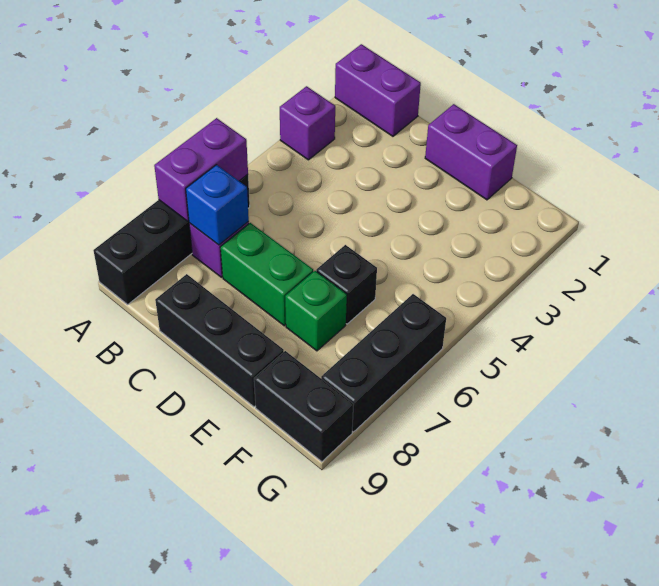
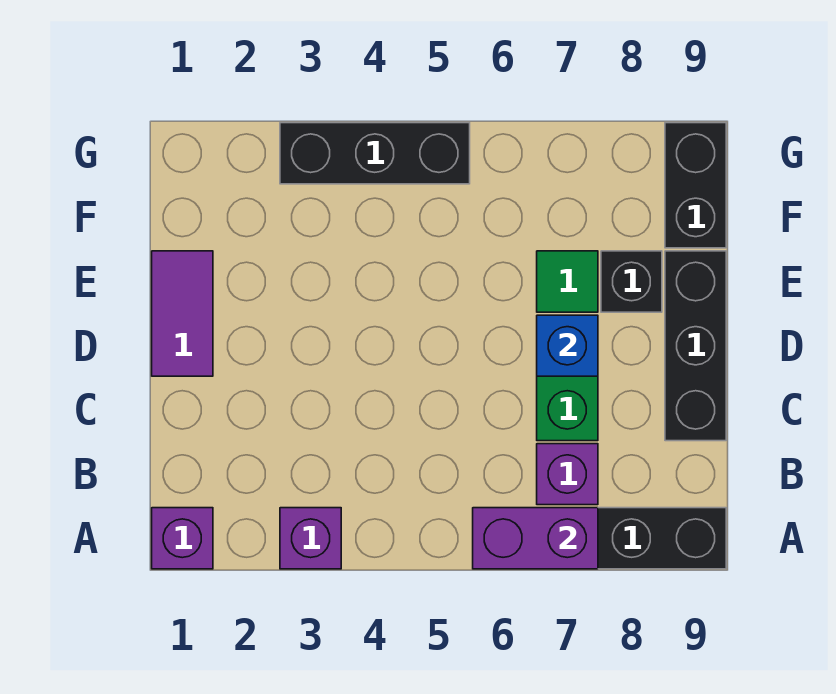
purple 1x2 brick [335,44,421,136] -> purple 1x1 brick [152,508,213,569]
blue 1x1 brick [186,165,249,245] -> blue 1x1 brick moved to [537,315,598,376]
purple 1x2 brick [425,104,517,200] -> purple 1x2 tile [152,251,213,376]
black 1x1 brick [316,245,377,324] -> black 1x1 brick moved to [601,251,662,312]
green 1x1 brick [285,271,347,351] -> green 1x1 tile [537,251,598,312]
black 1x3 brick [321,294,446,432] -> black 1x3 brick moved to [280,123,470,184]

